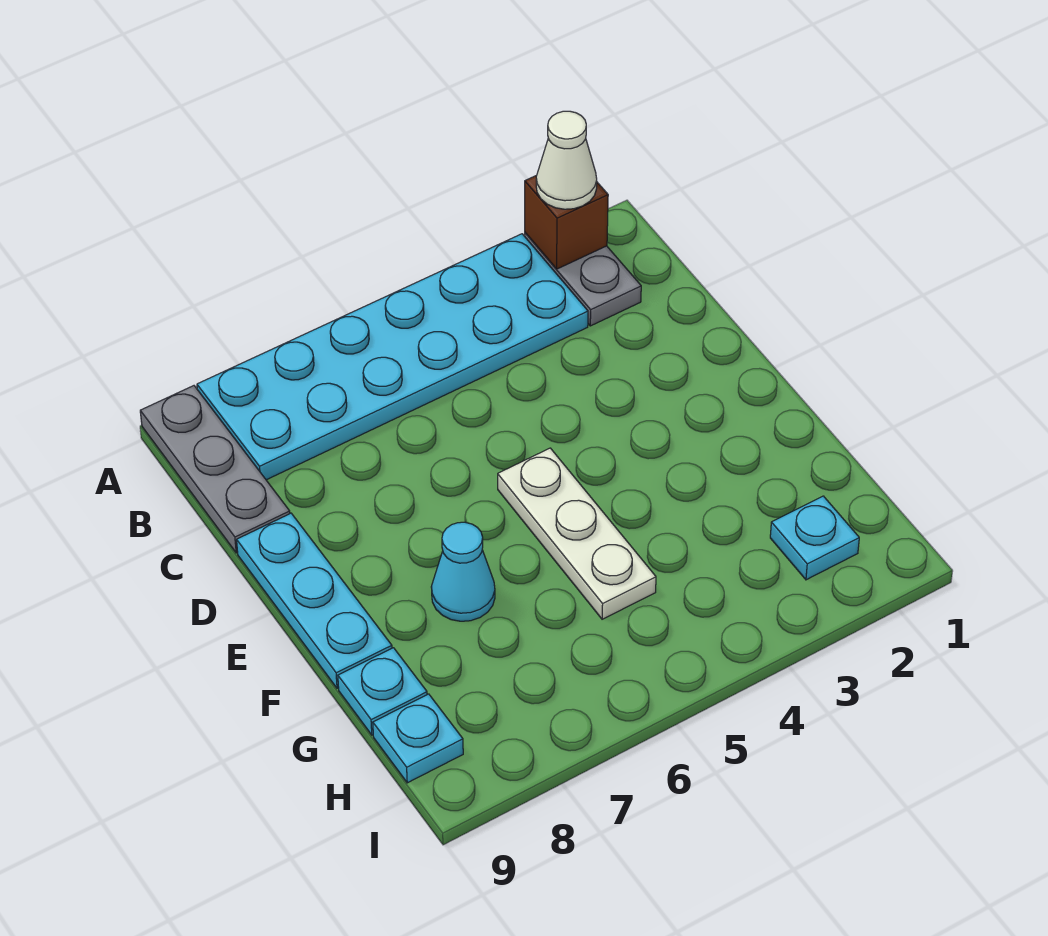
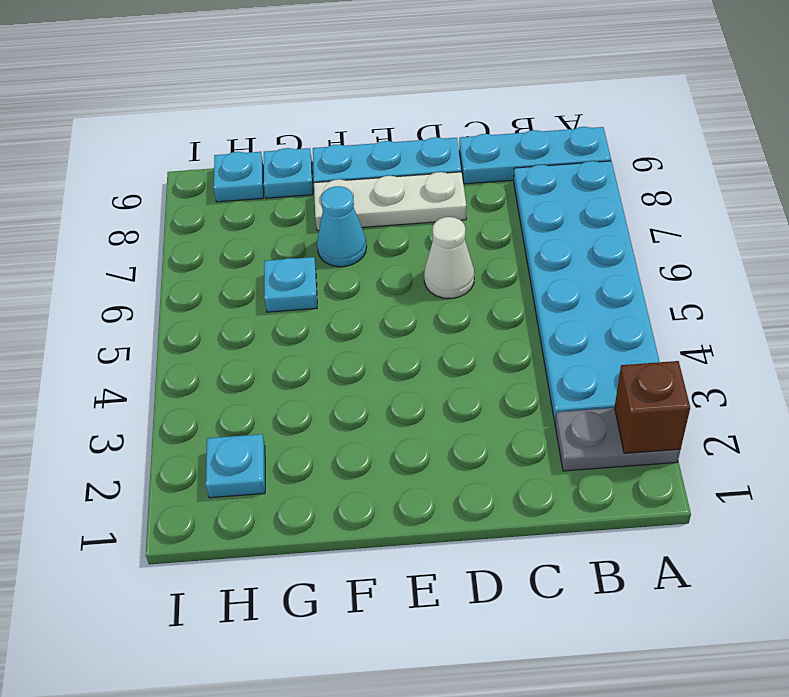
white 1x1 cone [536,111,597,209] -> white 1x1 cone moved to [424,217,474,299]
grey 1x3 plate [140,386,290,553] -> cyan 1x3 plate [459,127,611,184]
white 1x3 plate [498,448,656,619] -> white 1x3 plate moved to [314,172,466,231]
none -> cyan 1x1 plate [264,257,317,312]

